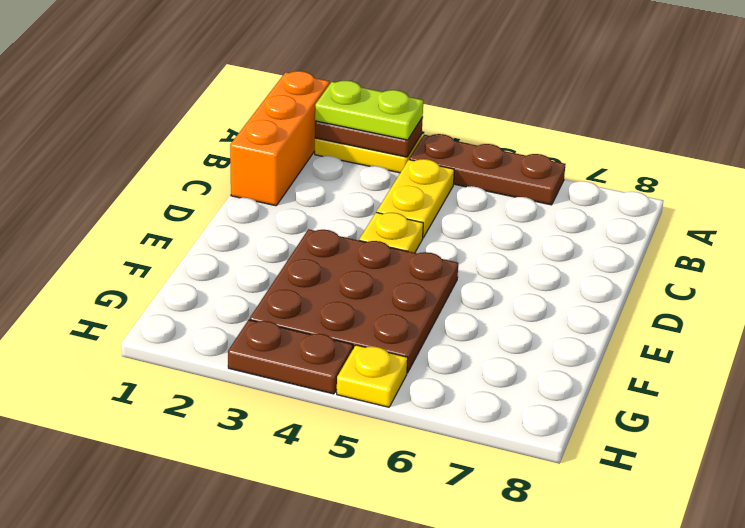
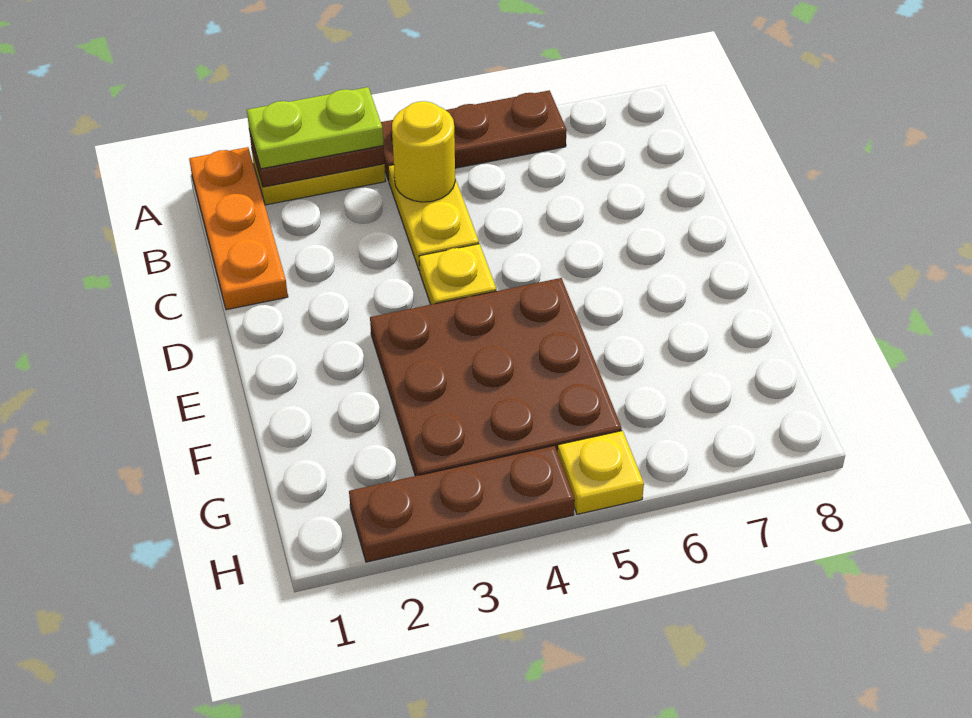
orange 1x3 brick [230,71,329,206] -> orange 1x3 plate [189,147,288,310]
none -> yellow 1x1 round brick [392,101,455,202]
brown 1x2 plate [228,320,353,394] -> brown 1x3 plate [349,446,575,562]

